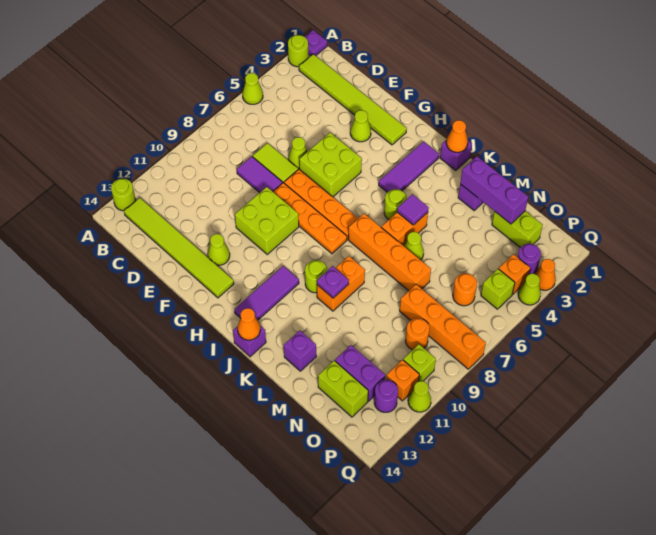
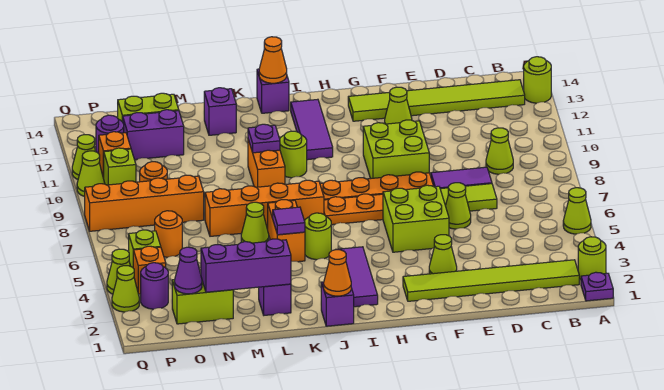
none -> lime 1x1 cone [486,128,513,174]
none -> purple 1x1 cone [175,247,202,294]
orange 1x1 cone [535,259,556,290] -> lime 1x1 cone [112,266,139,312]
none -> lime 1x1 cone [77,151,105,197]

